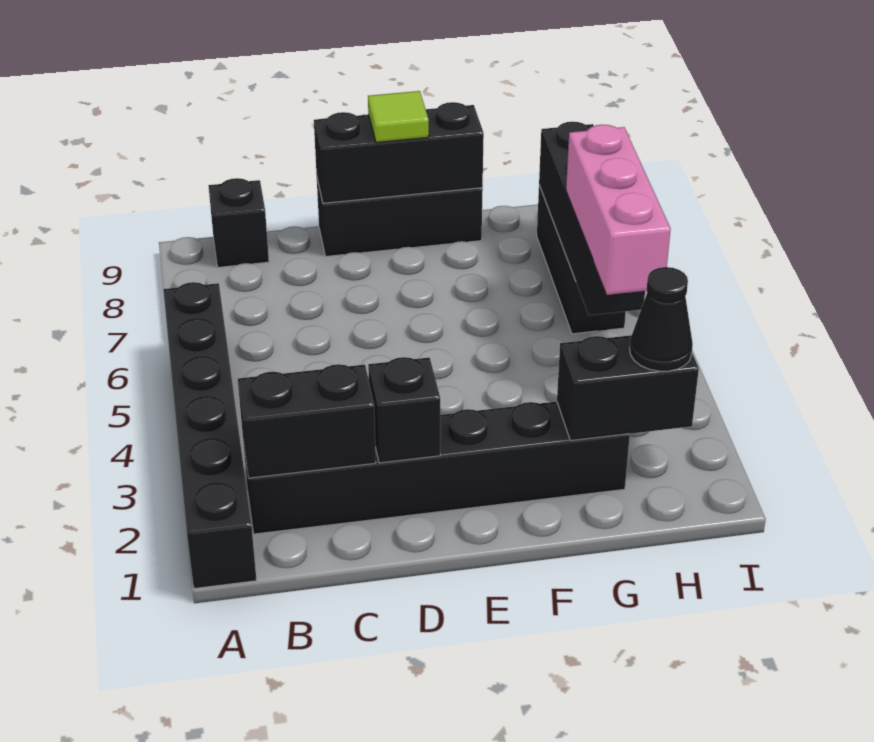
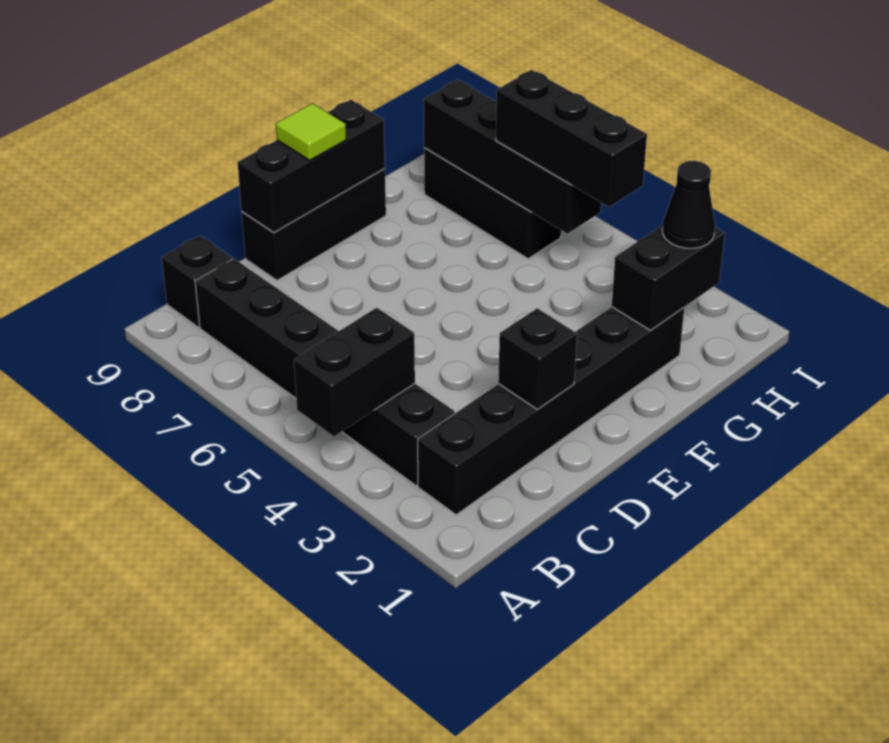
black 1x6 brick [163,282,257,589] -> black 1x6 brick moved to [195,259,455,486]
black 1x2 brick [238,364,376,478] -> black 1x2 brick moved to [294,308,415,436]
pink 1x3 brick [566,125,671,295] -> black 1x3 brick [496,70,647,207]

